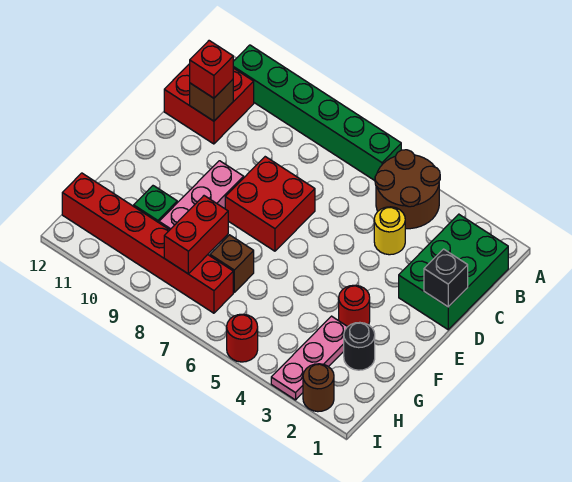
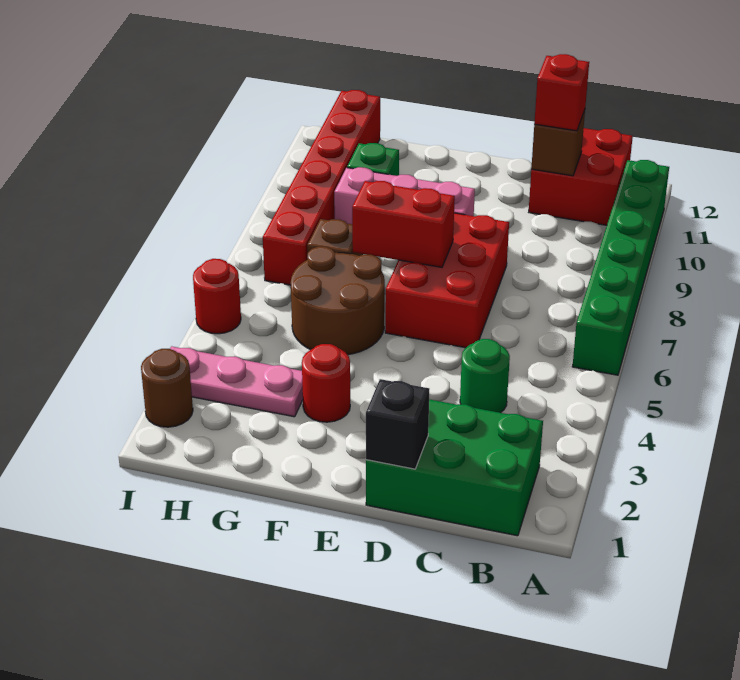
brown 2x2 round brick [375,150,440,229] -> brown 2x2 round brick moved to [291,247,385,355]
yellow 1x1 round brick [374,207,405,255] -> green 1x1 round brick [460,339,510,413]
red 2x2 brick [225,157,315,251] -> red 2x3 brick [385,213,509,348]
black 1x1 round brick [344,322,375,370] -> none
red 1x2 brick [164,196,228,274] -> red 1x2 brick moved to [352,181,455,267]

